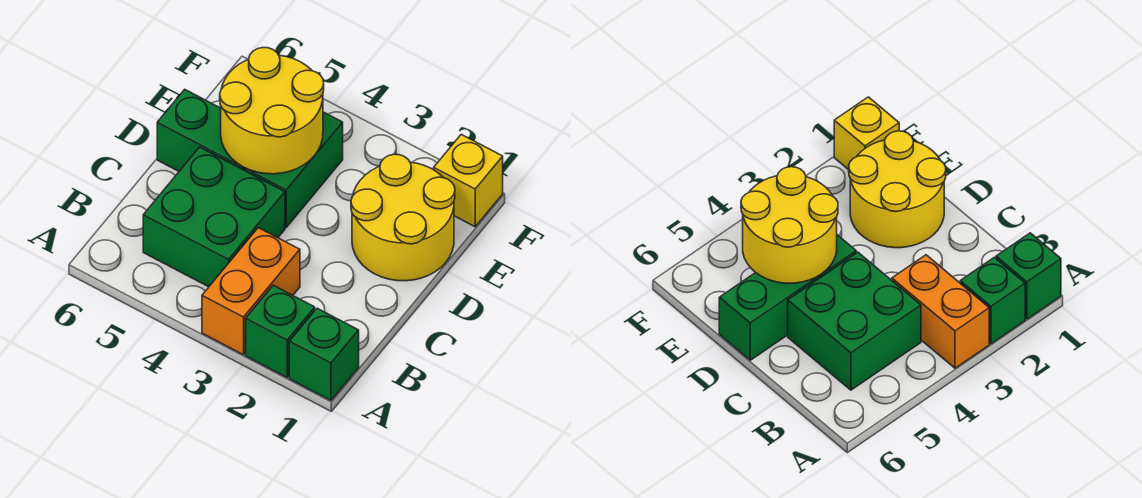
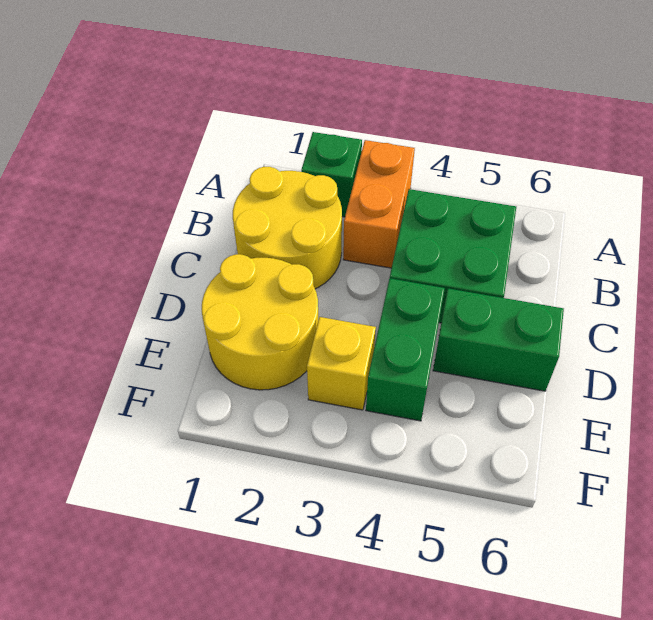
green 1x1 brick [289,308,359,401] -> none
yellow 2x2 round brick [220,48,324,174] -> yellow 2x2 round brick moved to [233,167,342,289]
yellow 1x1 brick [434,134,503,227] -> yellow 1x1 brick moved to [307,317,376,410]

